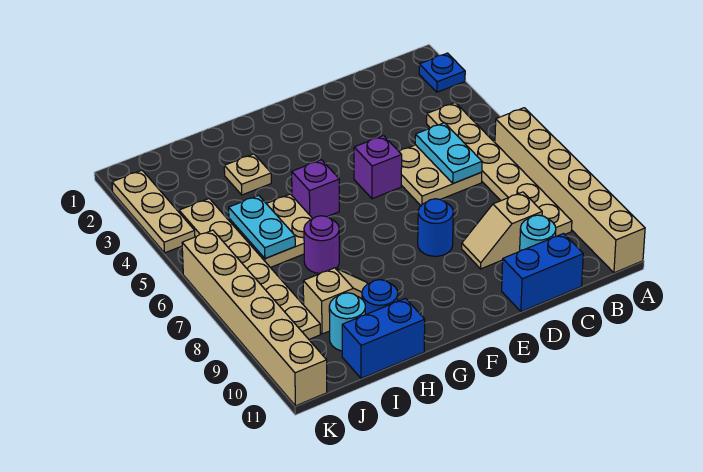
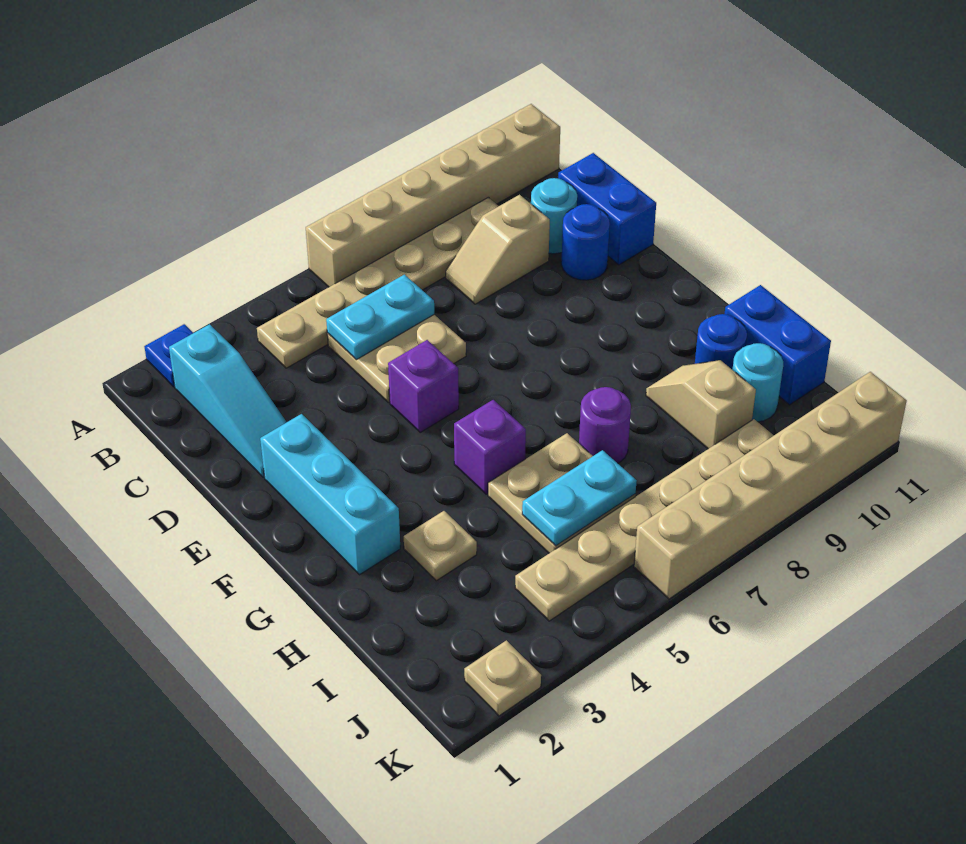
none -> cyan 1x3 slope [169,324,287,477]
tan 1x2 slope [462,192,542,269] -> tan 1x2 slope turned to [446,195,550,304]
none -> cyan 1x3 brick [260,414,400,575]
blue 1x1 round brick [418,199,453,256] -> blue 1x1 round brick moved to [561,204,610,280]
tan 1x3 plate [112,170,195,253] -> tan 1x1 plate [464,640,541,716]

